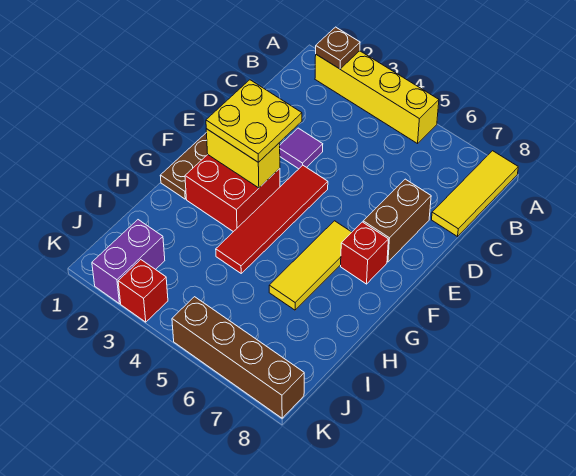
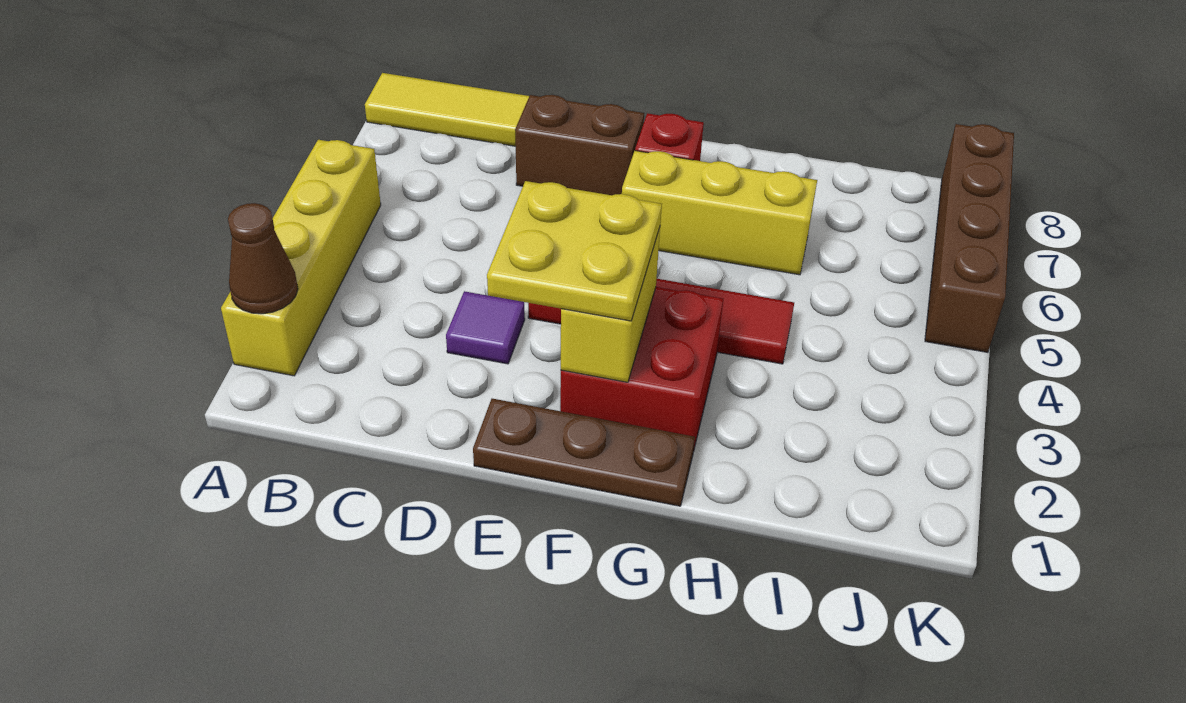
brown 1x1 plate [316,27,360,69] -> brown 1x1 cone [228,203,298,314]
yellow 1x3 tile [269,221,352,310] -> yellow 1x3 brick [622,151,817,275]
purple 1x2 brick [92,220,165,304] -> none
red 1x1 brick [118,260,168,322] -> none

